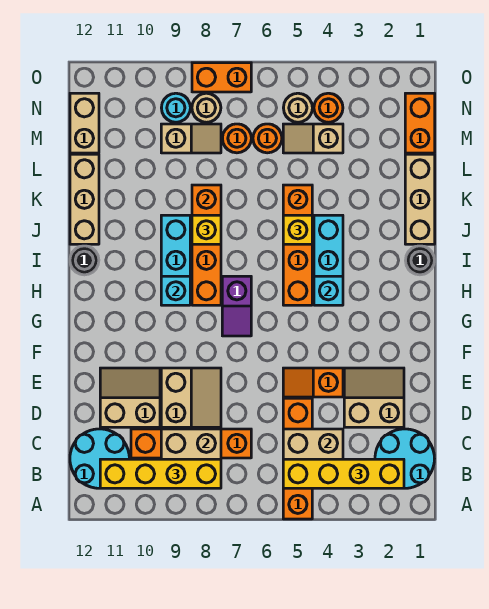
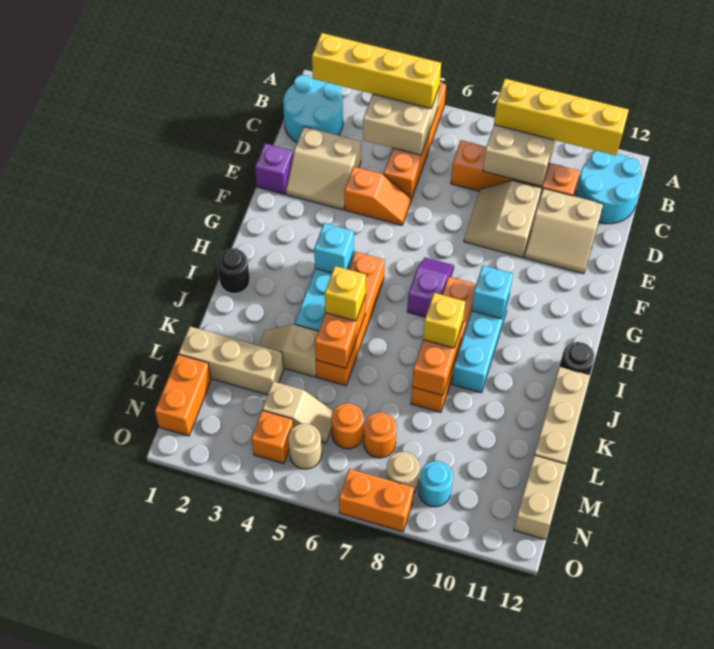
none -> purple 1x1 brick [255,143,293,194]
tan 1x3 brick [405,154,435,244] -> tan 1x3 brick turned to [179,327,284,395]
tan 1x2 slope [161,124,221,153] -> tan 1x2 slope moved to [259,324,319,377]
orange 1x1 round brick [314,93,343,122] -> orange 1x1 brick [251,410,293,464]

